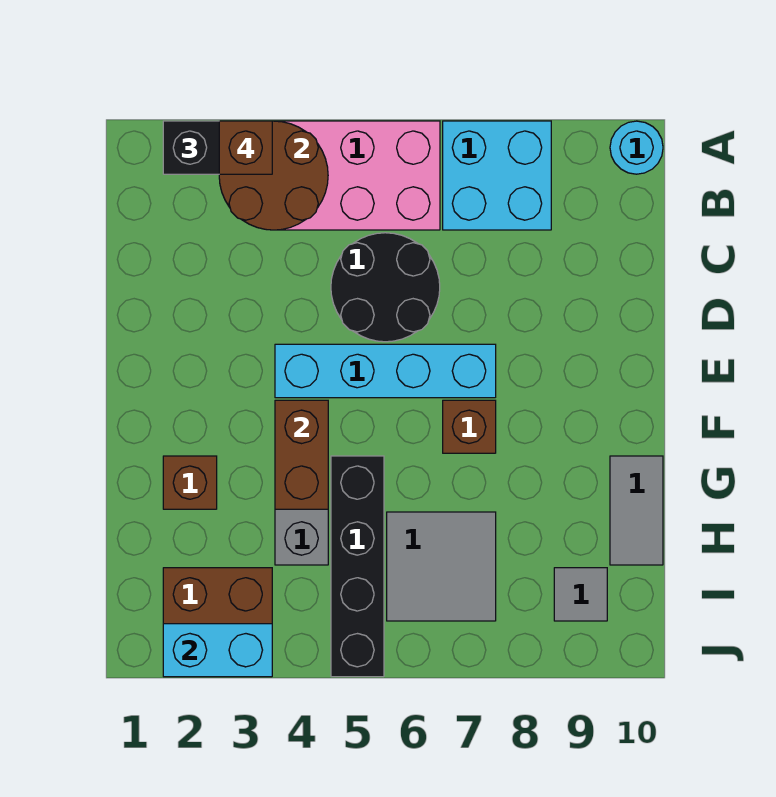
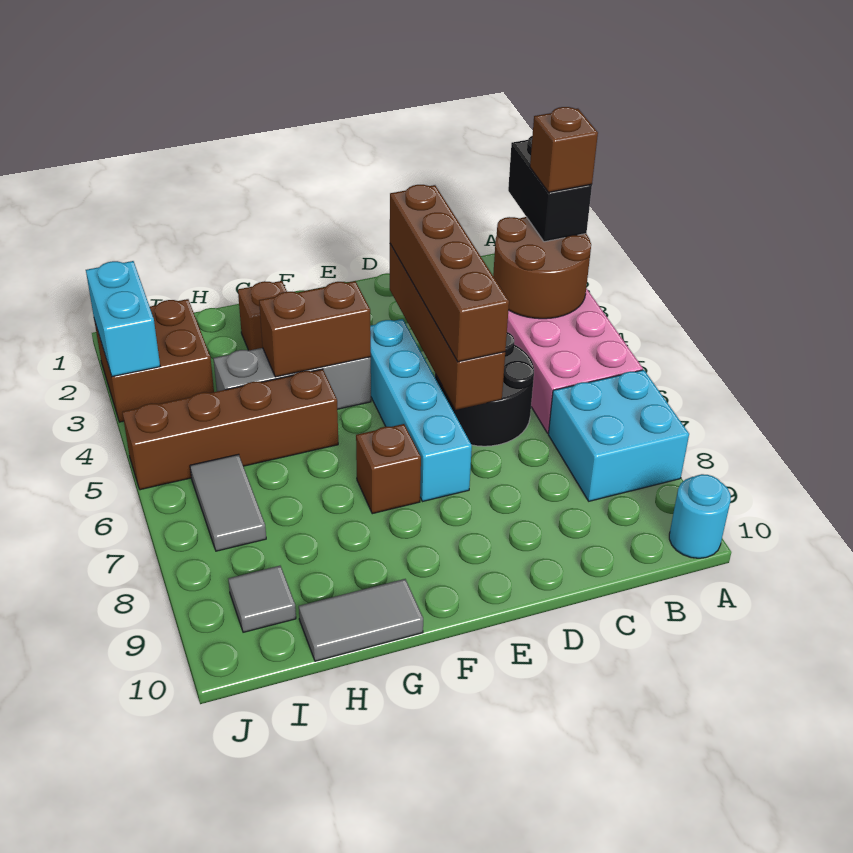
none -> brown 1x4 brick [390,244,505,410]
none -> brown 1x4 brick [390,185,509,362]
black 1x4 brick [331,456,384,677] -> brown 1x4 brick [122,369,338,490]
grey 2x2 tile [387,512,496,621] -> grey 1x2 tile [190,454,266,551]

